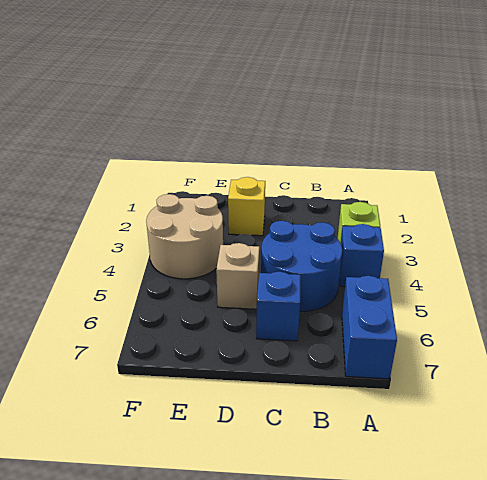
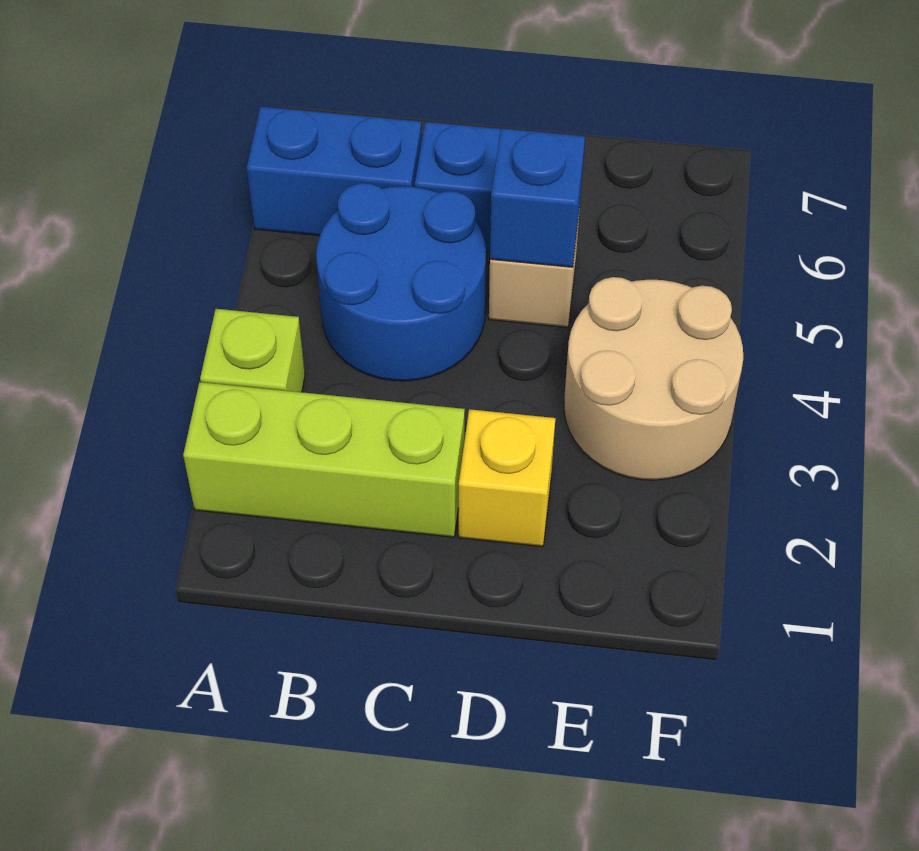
none -> lime 1x3 brick [183,382,465,537]
blue 1x1 brick [340,224,384,287] -> blue 1x1 brick moved to [490,128,585,267]
blue 1x2 brick [342,276,397,379] -> blue 1x2 brick turned to [247,106,422,236]

